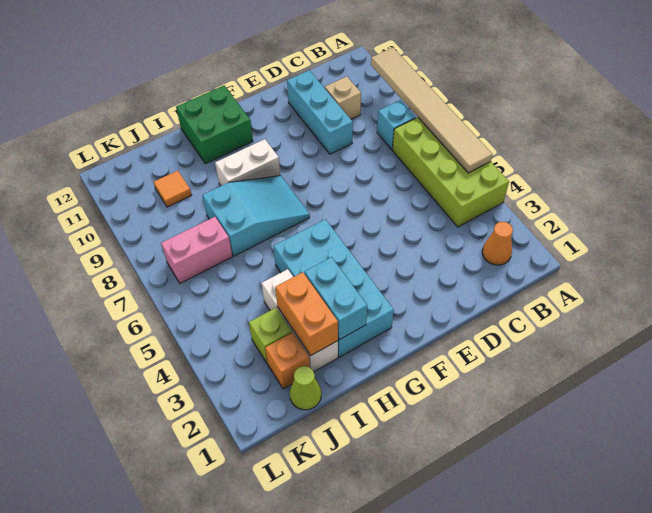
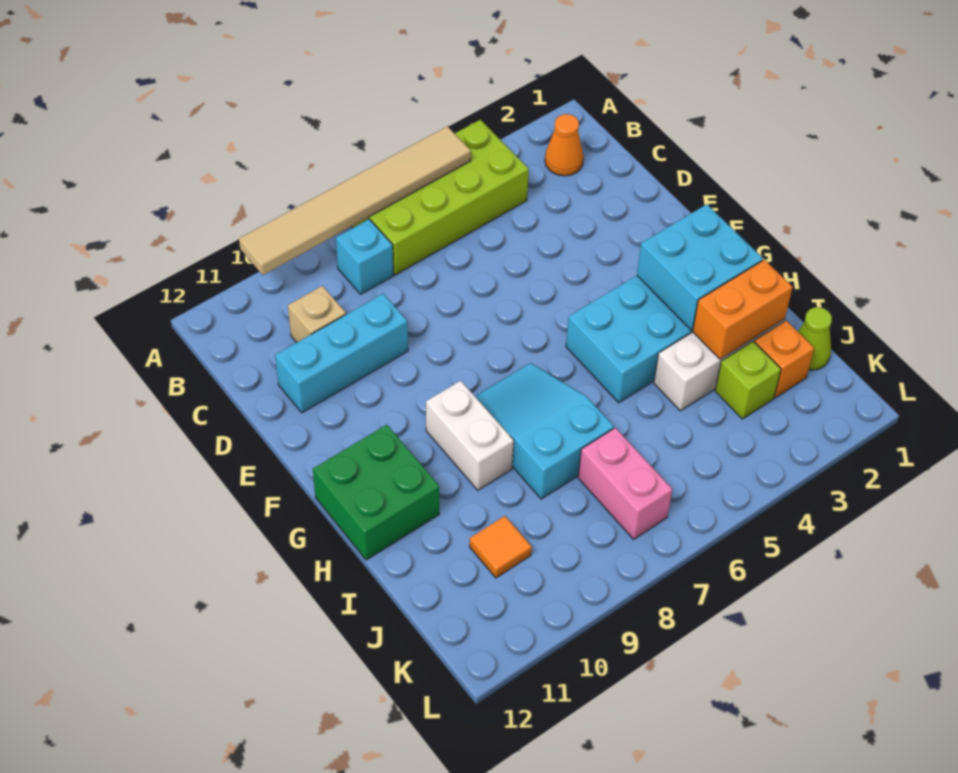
cyan 1x2 brick [304,257,367,340] -> cyan 2x2 brick [637,204,763,330]

